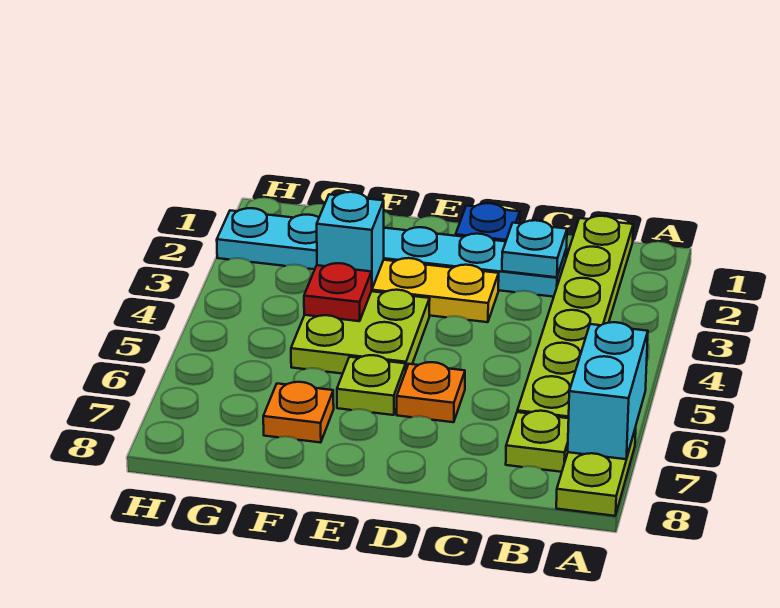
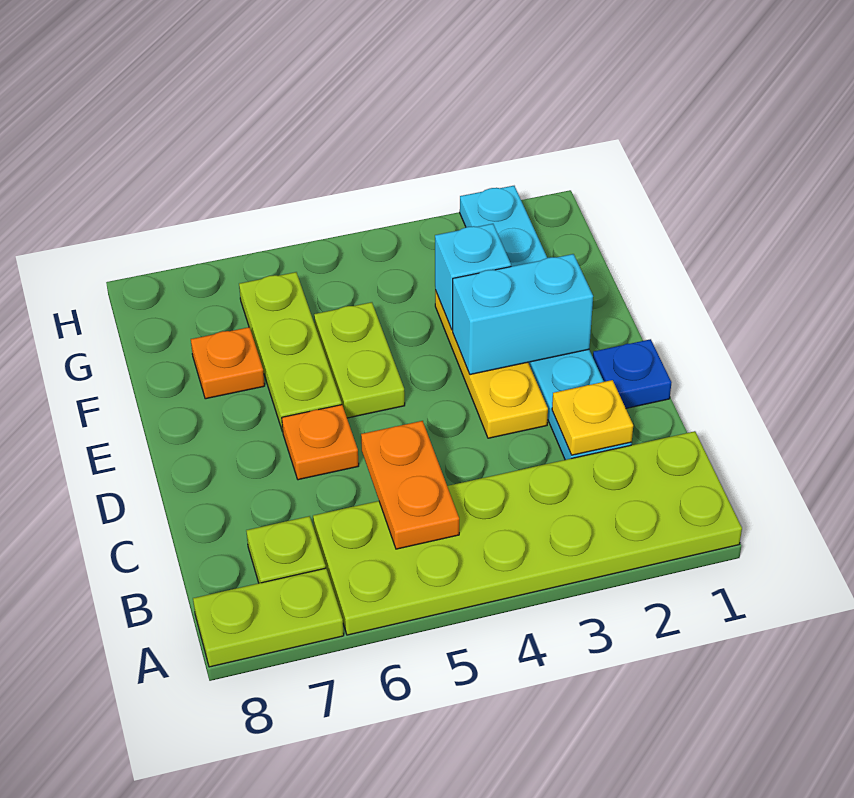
cyan 1x2 brick [568,322,648,459] -> cyan 1x2 brick moved to [453,254,593,375]
lime 1x6 plate [517,216,633,418] -> lime 2x6 plate [313,431,742,635]
none -> orange 1x2 plate [361,421,459,549]
cyan 1x1 plate [502,220,567,277] -> yellow 1x1 plate [552,380,633,455]
lime 2x2 plate [291,290,430,374] -> lime 1x2 plate [314,302,405,418]
lime 1x1 plate [337,355,406,415] -> lime 1x3 plate [239,272,342,432]
red 1x1 plate [304,263,372,321] -> none

